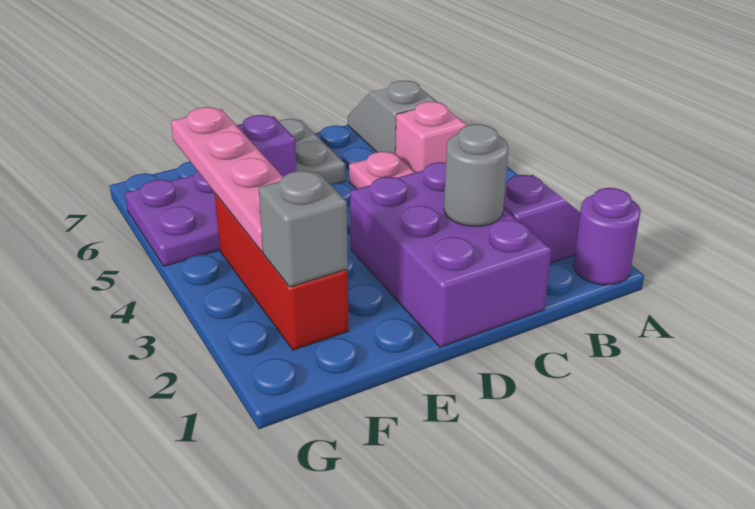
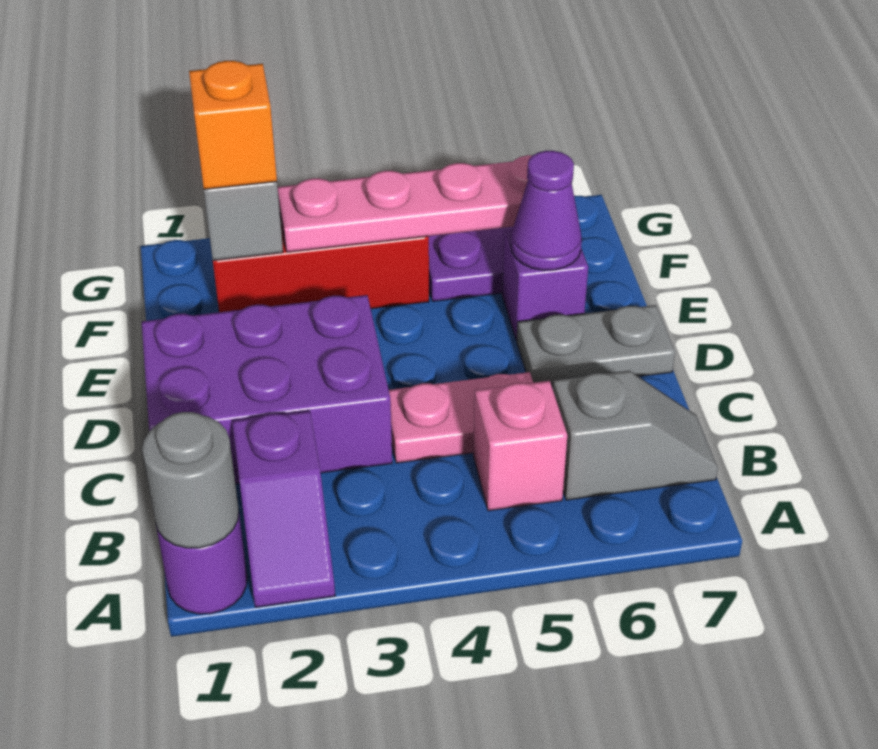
grey 1x1 round brick [444,124,508,226] -> grey 1x1 round brick moved to [142,412,239,548]
none -> purple 1x1 cone [511,151,582,270]
none -> orange 1x1 brick [189,61,277,189]

